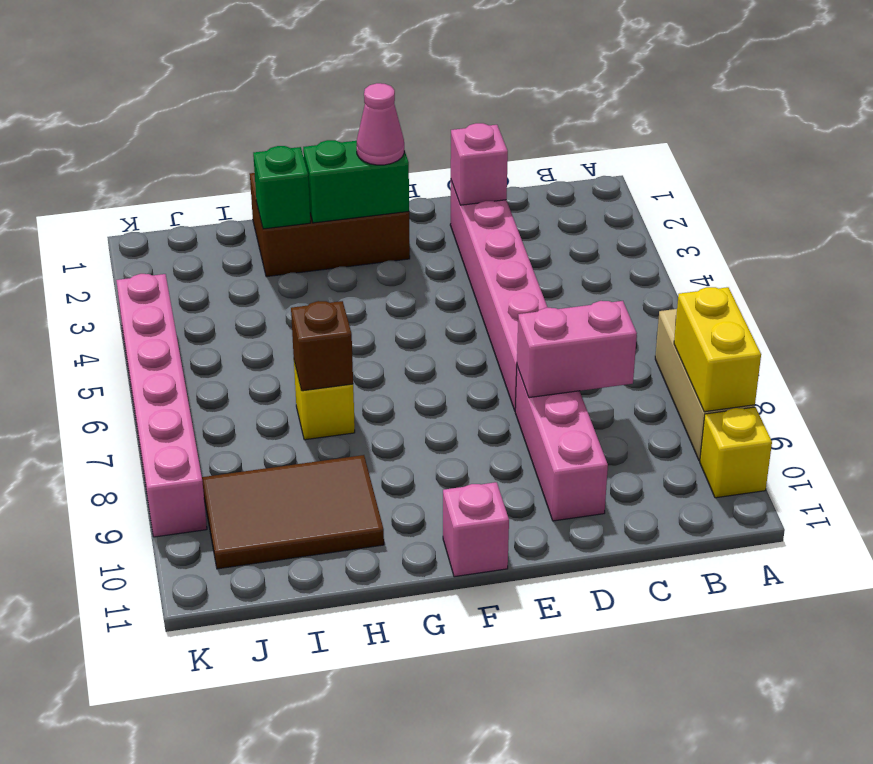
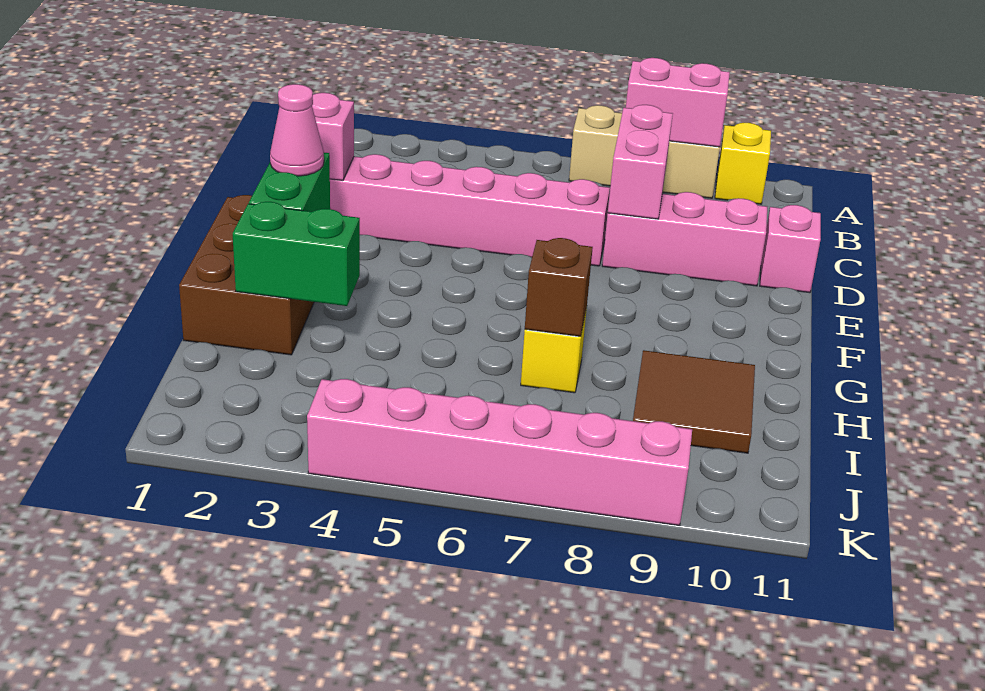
yellow 1x2 brick [674,287,761,412] -> pink 1x2 brick [626,58,730,147]
pink 1x1 brick [443,482,509,577] -> pink 1x1 brick moved to [760,205,821,293]
green 1x1 brick [253,146,310,229] -> green 1x2 brick [233,202,360,306]
brown 2x3 tile [202,455,384,569] -> brown 2x2 tile [633,350,755,453]

